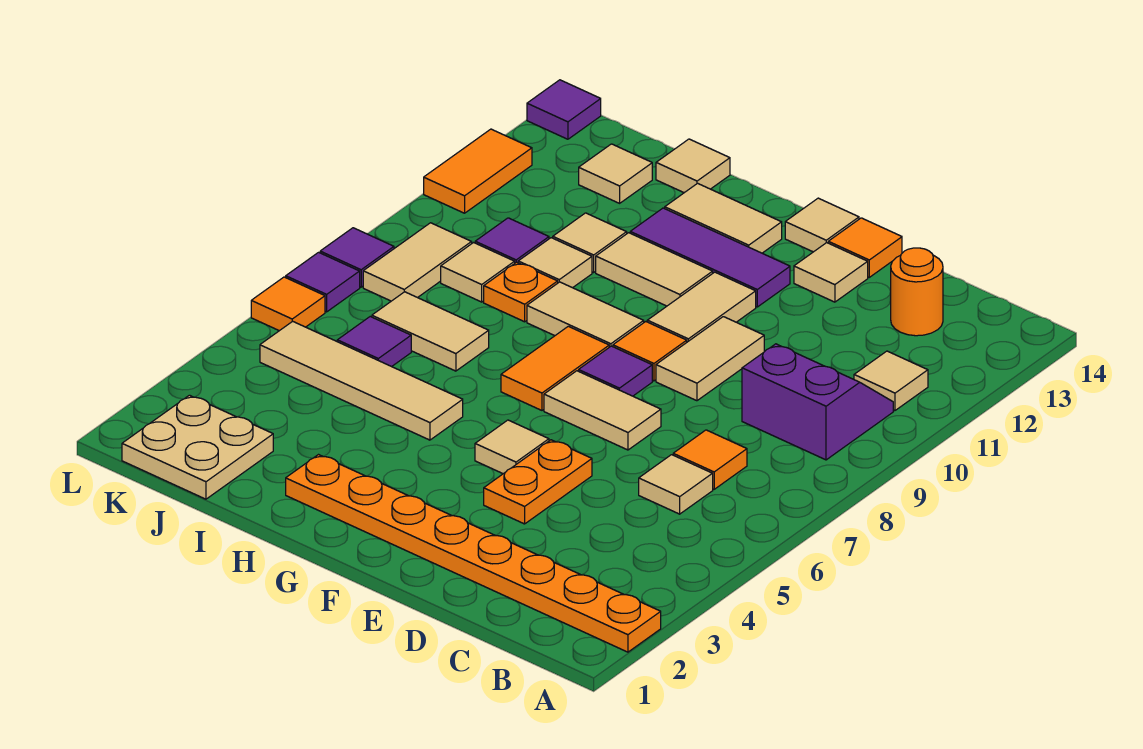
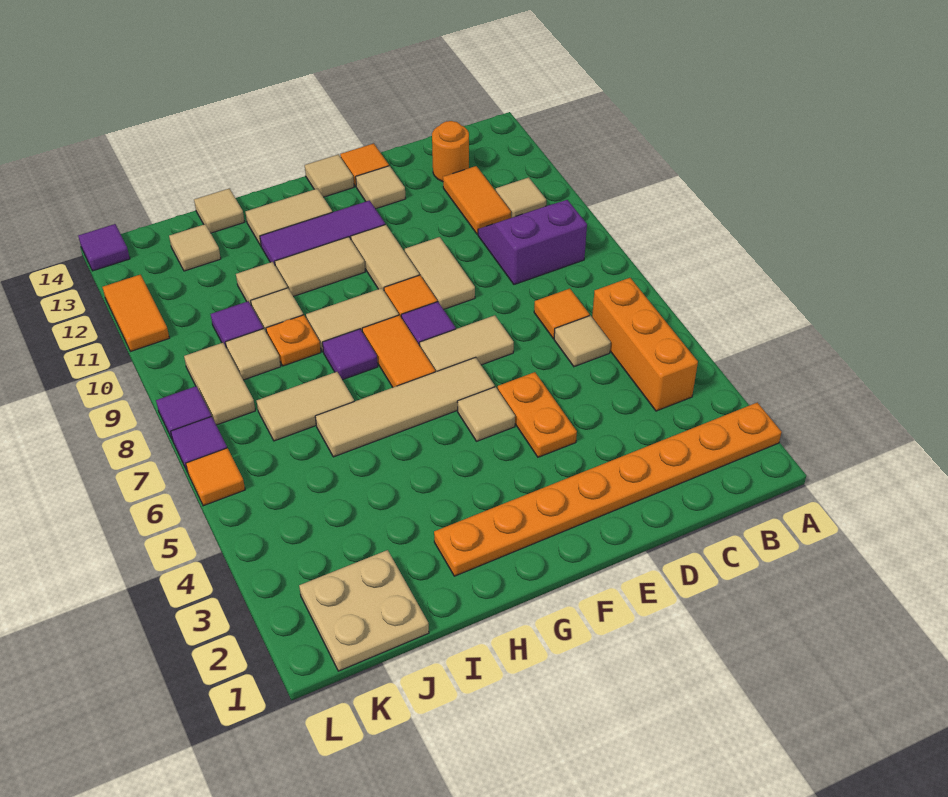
none -> orange 1x3 brick [592,278,698,411]
none -> orange 1x2 tile [443,166,511,234]
tan 1x4 tile [260,321,463,440] -> tan 1x4 tile moved to [315,357,495,457]
purple 1x1 tile [337,317,411,367] -> purple 1x1 tile moved to [322,329,378,380]

